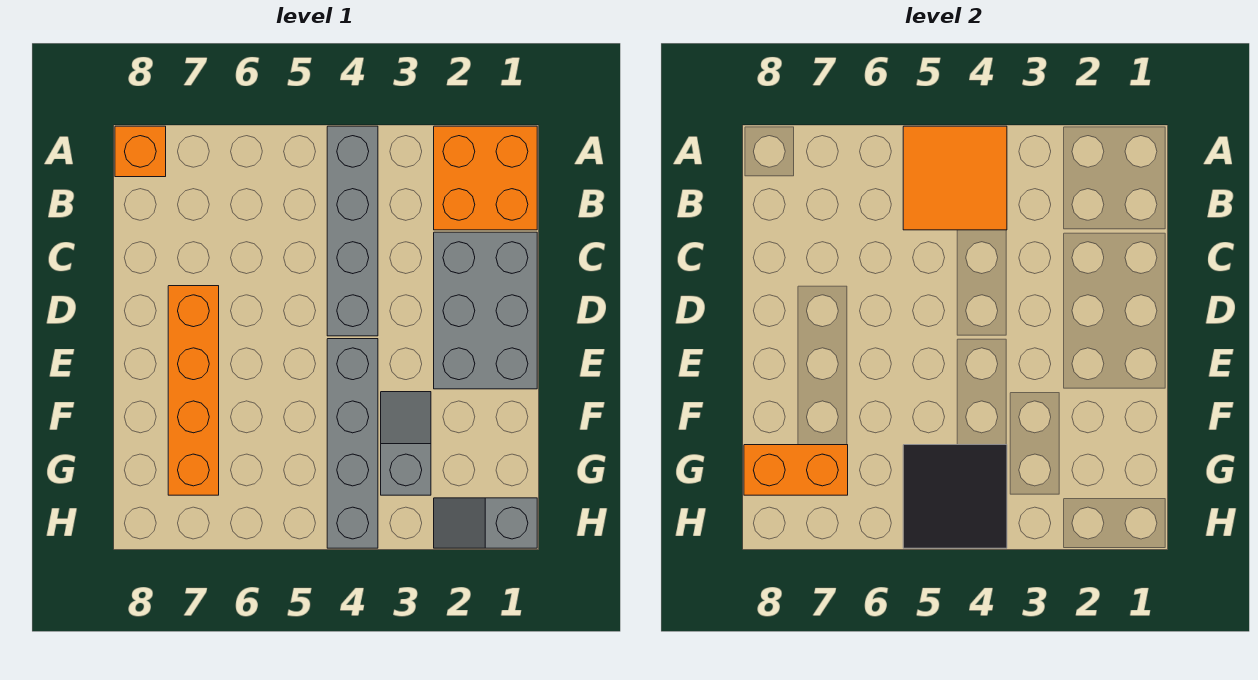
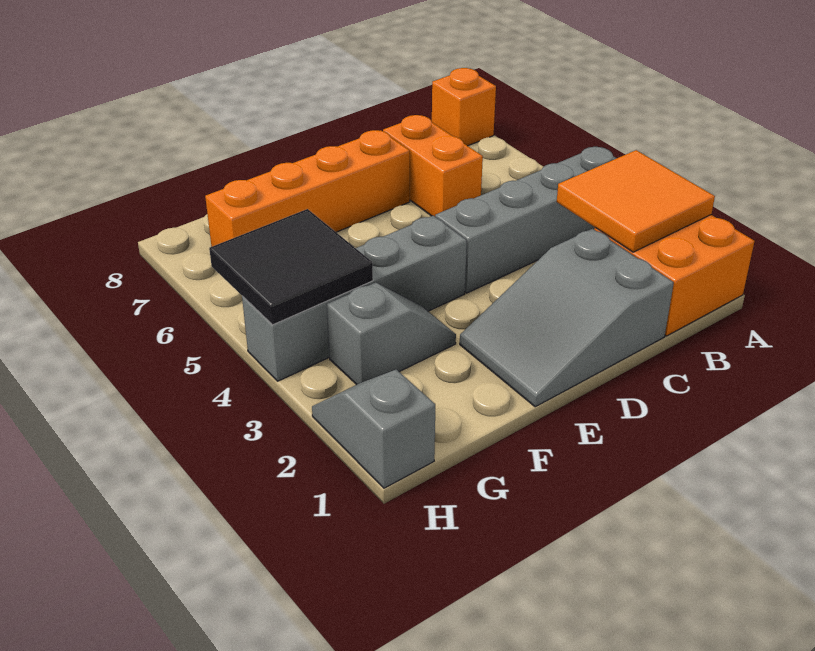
orange 2x2 tile [903,126,1007,230] -> orange 2x2 tile moved to [557,150,715,252]
grey 2x3 brick [434,232,537,389] -> grey 2x3 slope [460,229,674,407]
orange 1x2 brick [744,445,848,495] -> orange 1x2 brick moved to [383,115,483,216]

